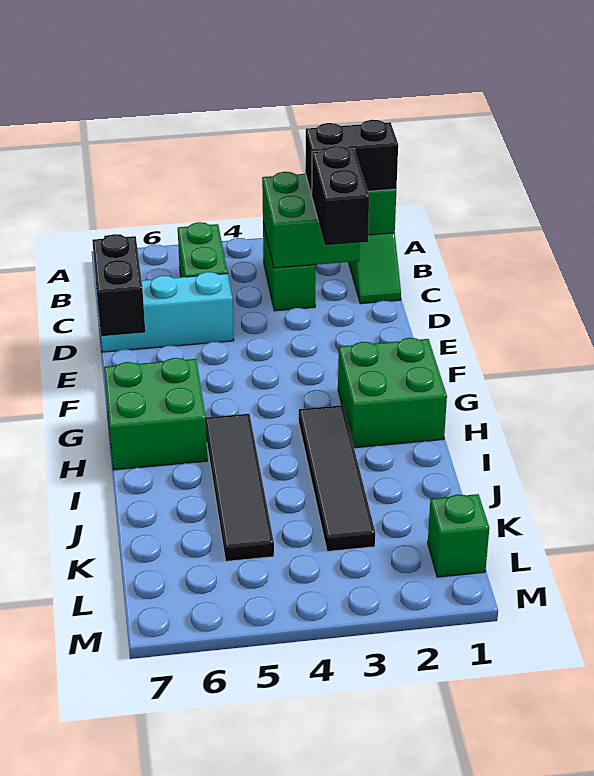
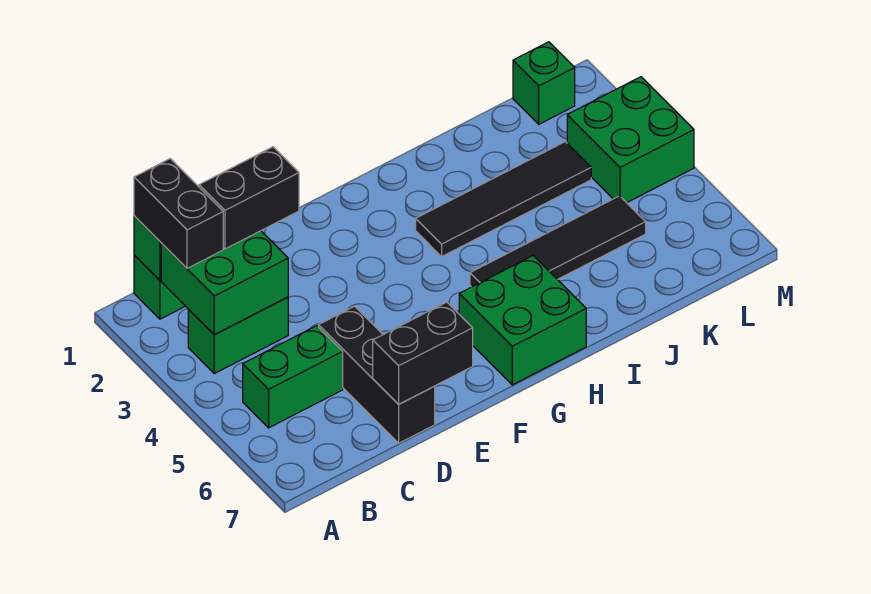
cyan 1x3 brick [97,272,234,352] -> black 1x3 brick [318,306,435,443]
green 2x2 brick [338,338,447,448] -> green 2x2 brick moved to [567,77,694,203]

